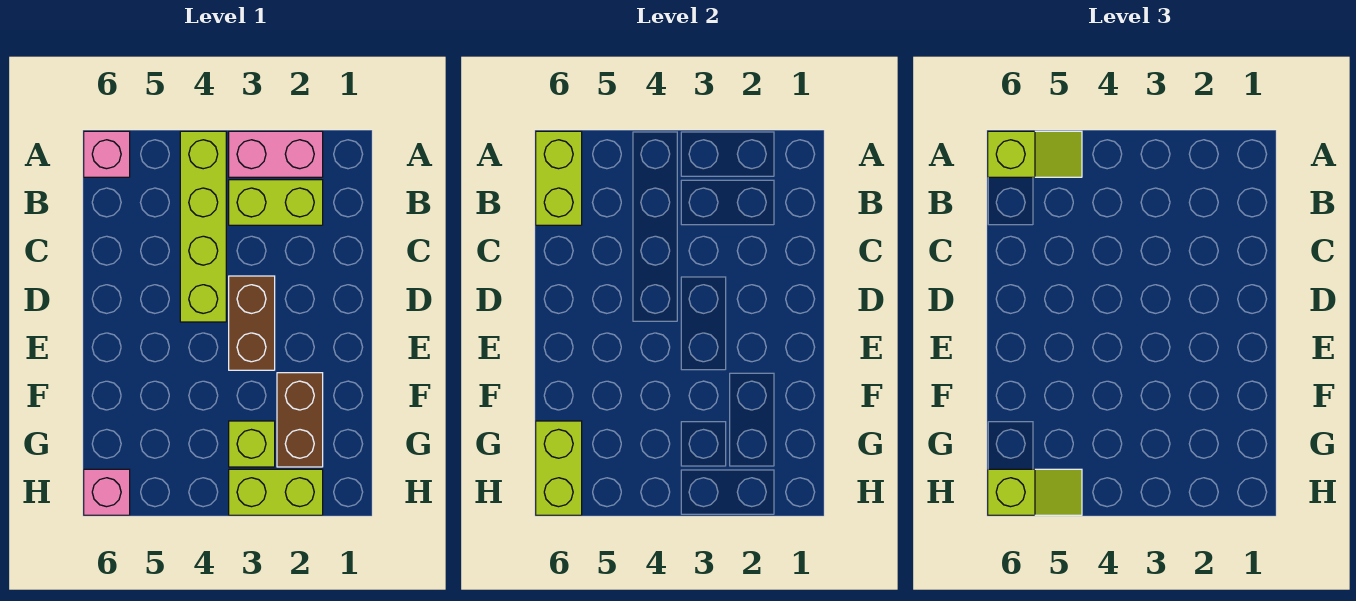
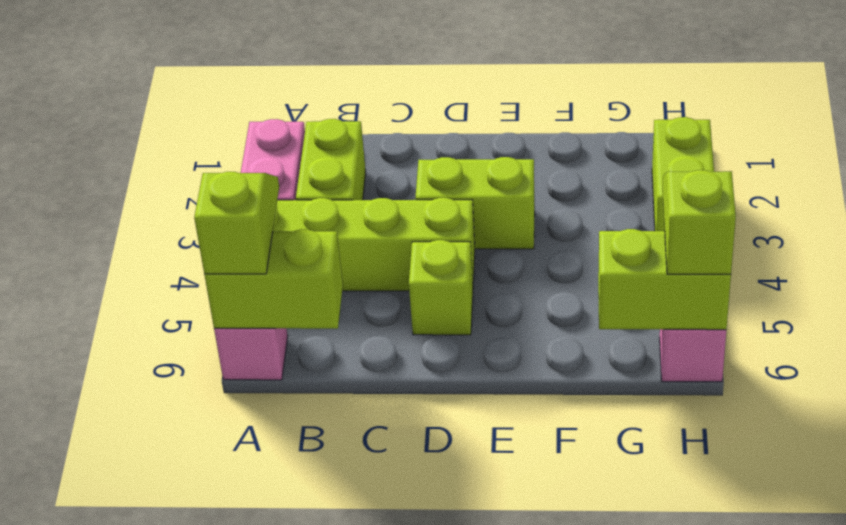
brown 1x2 brick [229,276,275,370] -> lime 1x2 brick [415,157,535,249]
brown 1x2 brick [277,373,323,467] -> none
lime 1x1 brick [229,421,275,467] -> lime 1x1 brick moved to [409,240,473,335]

